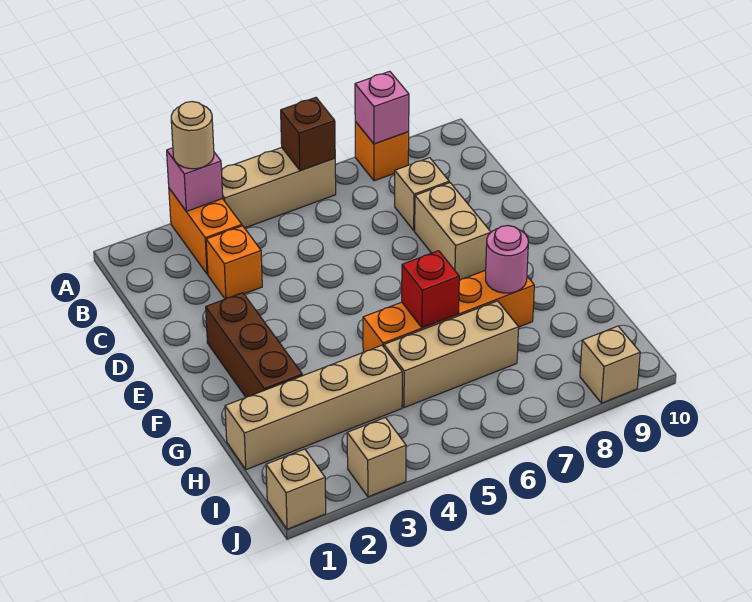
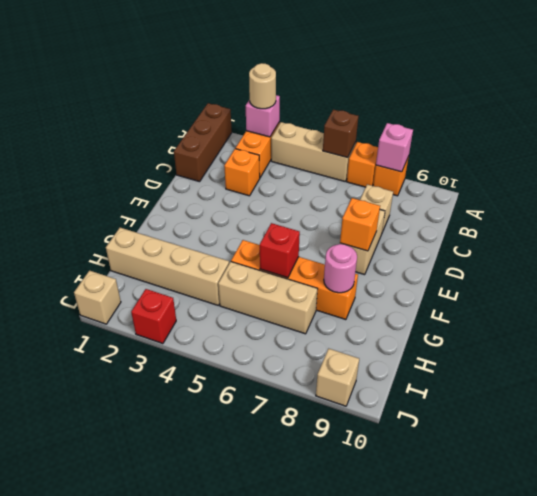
none -> orange 1x1 brick [347,142,378,187]
brown 1x3 brick [206,293,302,397] -> brown 1x3 brick moved to [174,103,232,182]
none -> orange 1x1 brick [340,198,380,251]
tan 1x1 brick [347,417,406,497] -> red 1x1 brick [131,289,176,344]

